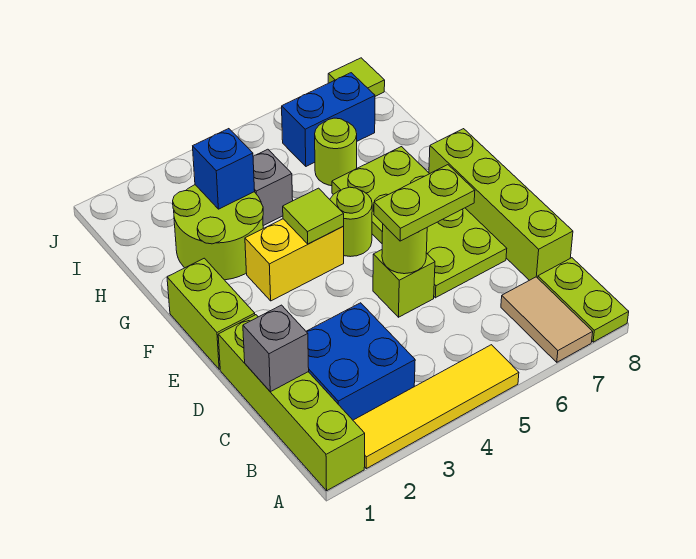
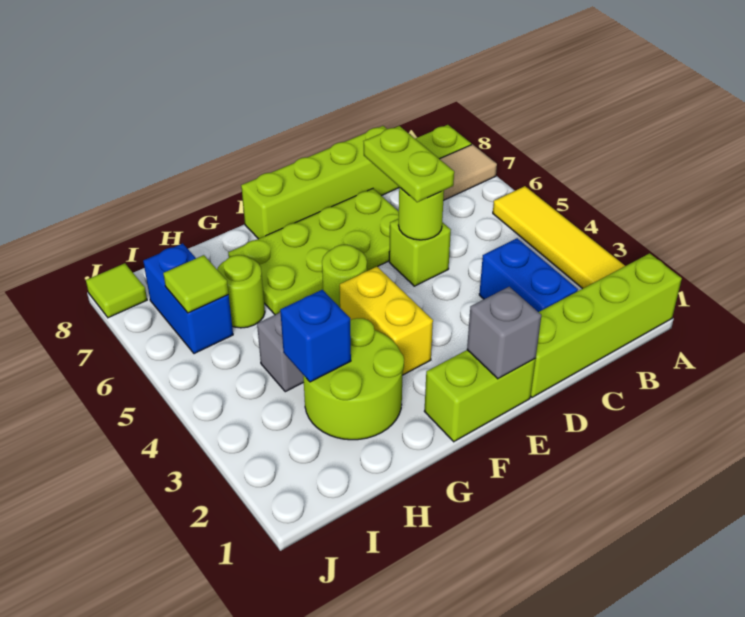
blue 2x2 brick [306,303,415,420] -> blue 1x2 brick [479,238,578,312]
grey 1x1 brick [243,305,309,392] -> grey 1x1 brick moved to [467,287,541,379]
lime 1x1 tile [283,188,344,244] -> lime 1x1 tile moved to [163,255,228,313]

